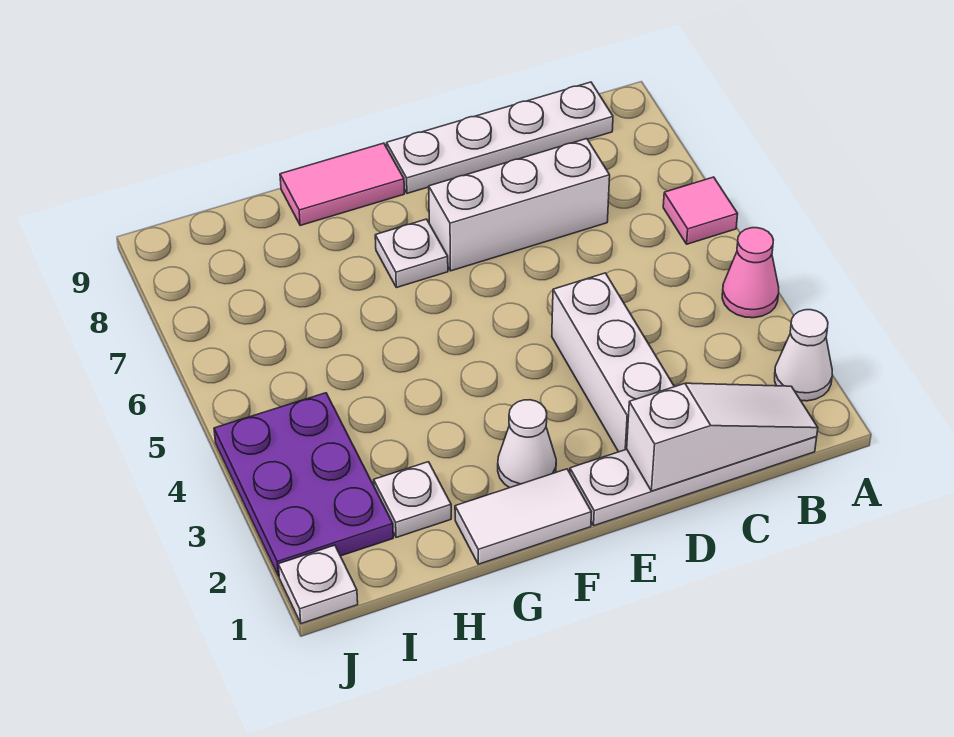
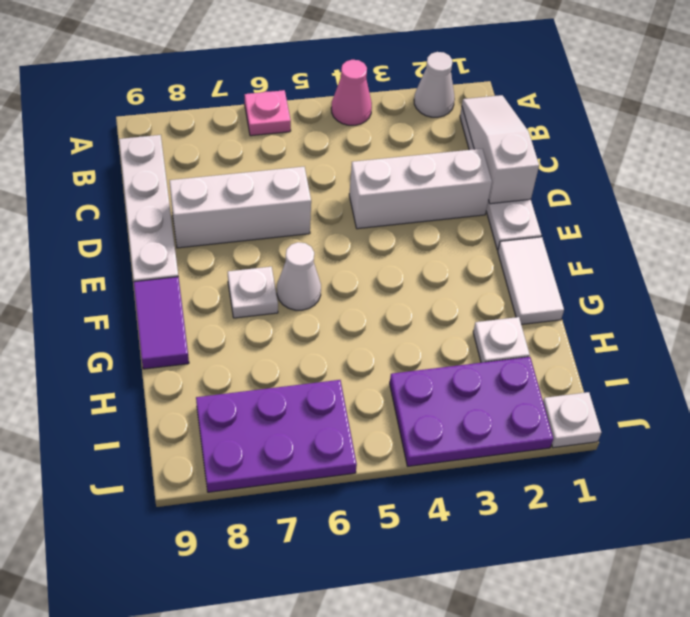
pink 1x1 tile [663,177,738,244] -> pink 1x1 plate [245,90,291,136]
white 1x3 brick [429,139,610,271] -> white 1x3 brick turned to [169,167,311,248]
white 1x1 cone [498,400,556,488] -> white 1x1 cone moved to [277,242,321,310]
pink 1x2 tile [280,143,404,225] -> purple 1x2 tile [134,277,189,369]
none -> purple 2x3 plate [196,380,357,492]

